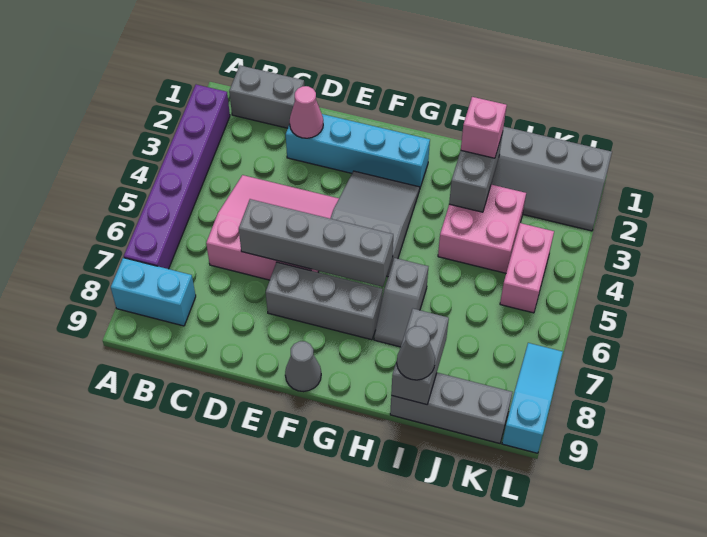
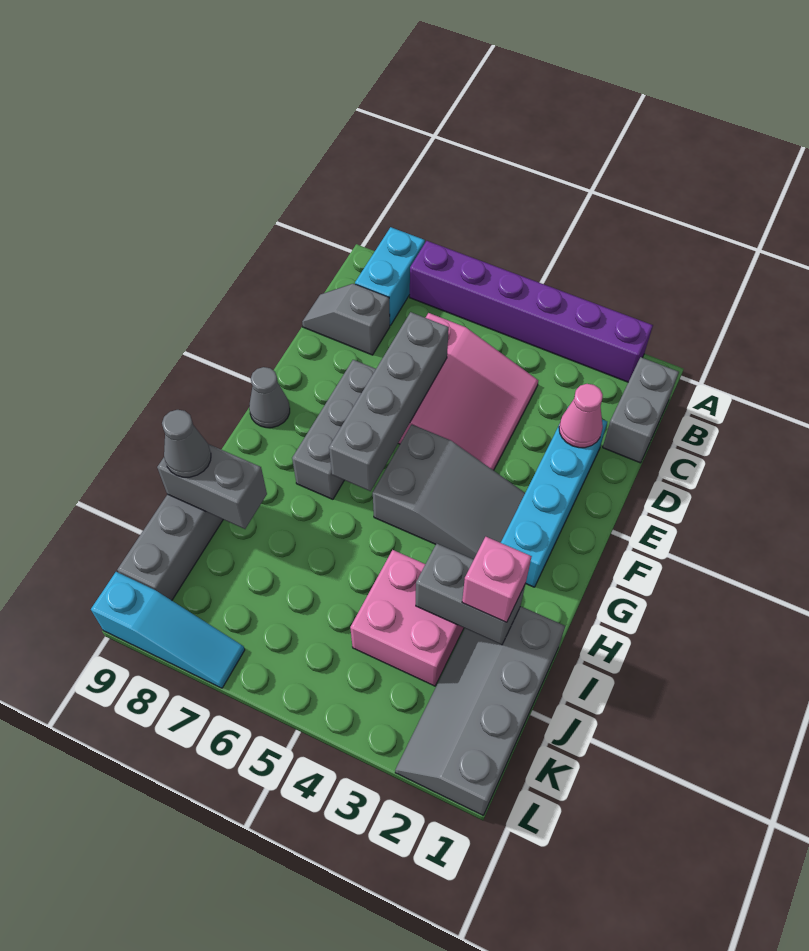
grey 1x2 slope [374,258,428,347] -> grey 1x2 slope moved to [302,284,390,355]
pink 1x2 brick [500,223,554,313] -> none

